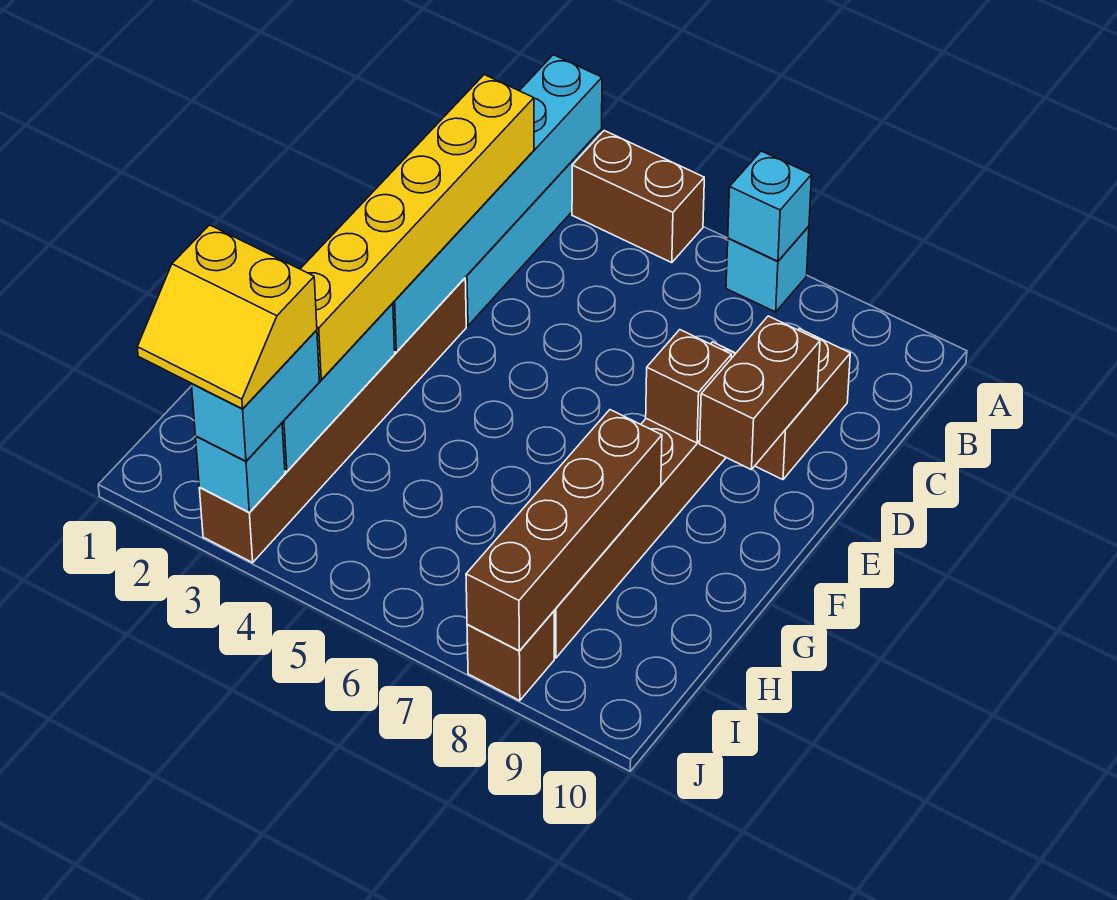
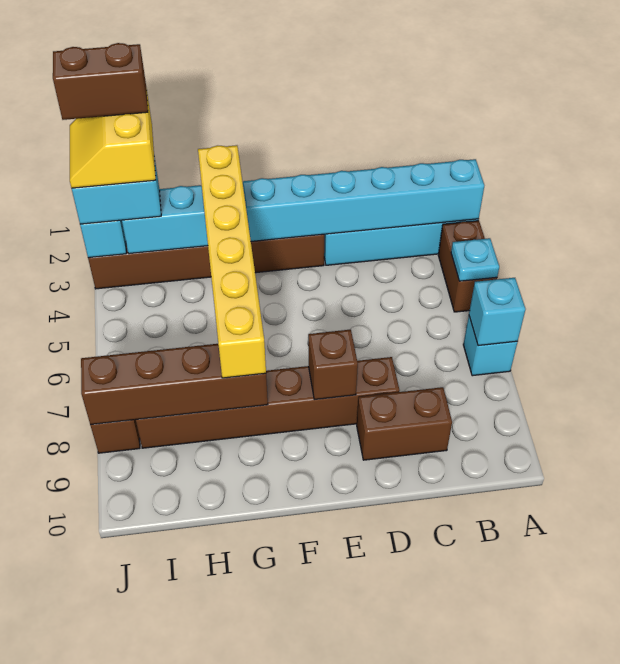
none -> cyan 1x1 plate [451,238,499,281]
yellow 1x6 brick [301,75,534,380] -> yellow 1x6 brick turned to [198,145,266,378]
brown 1x2 brick [700,316,820,470] -> brown 1x2 brick moved to [53,43,148,120]

